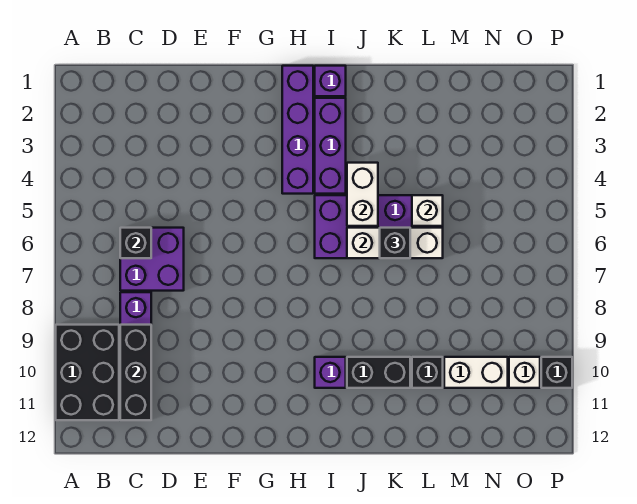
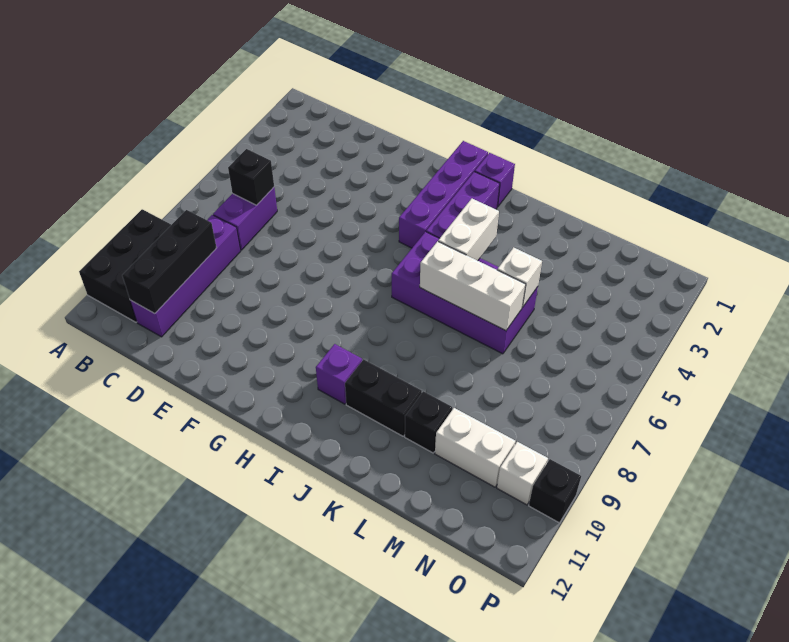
purple 2x2 brick [120,228,184,291] -> purple 1x2 brick [213,187,277,250]
black 1x1 brick [380,228,410,258] -> none

